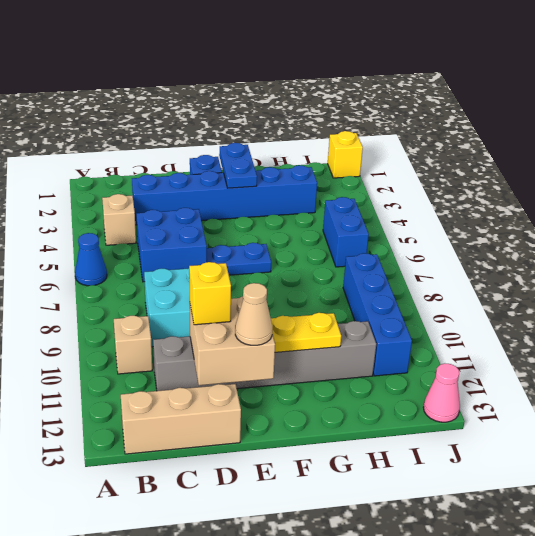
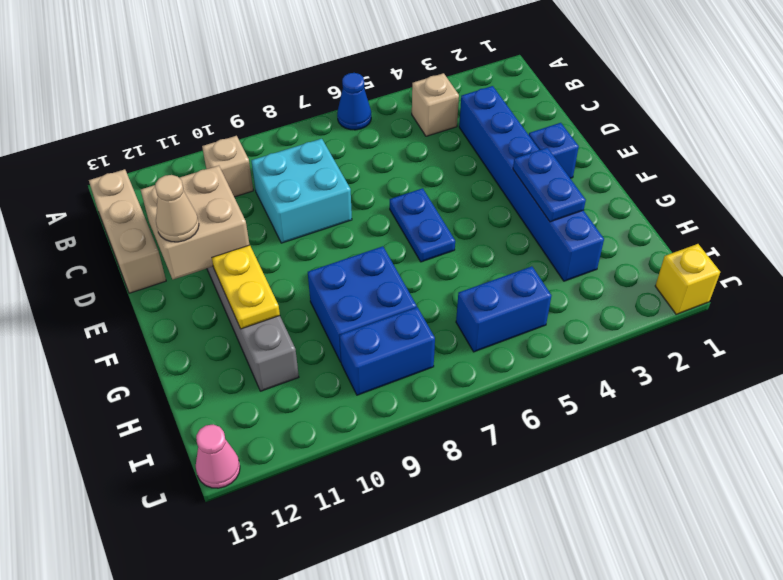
blue 2x2 brick [137,208,207,282] -> blue 2x2 brick moved to [308,246,417,362]
yellow 1x1 brick [189,262,231,325] -> none
blue 1x2 plate [219,143,257,188] -> blue 1x2 plate turned to [513,148,586,222]
blue 1x4 brick [343,253,412,376] -> blue 1x2 brick [339,307,435,395]

